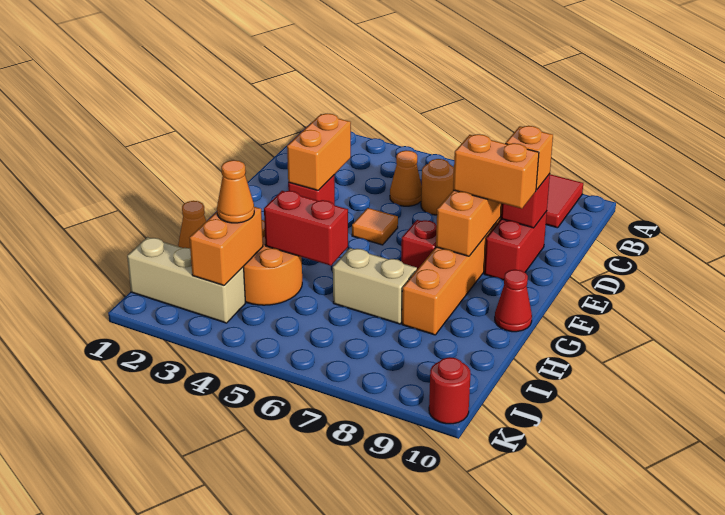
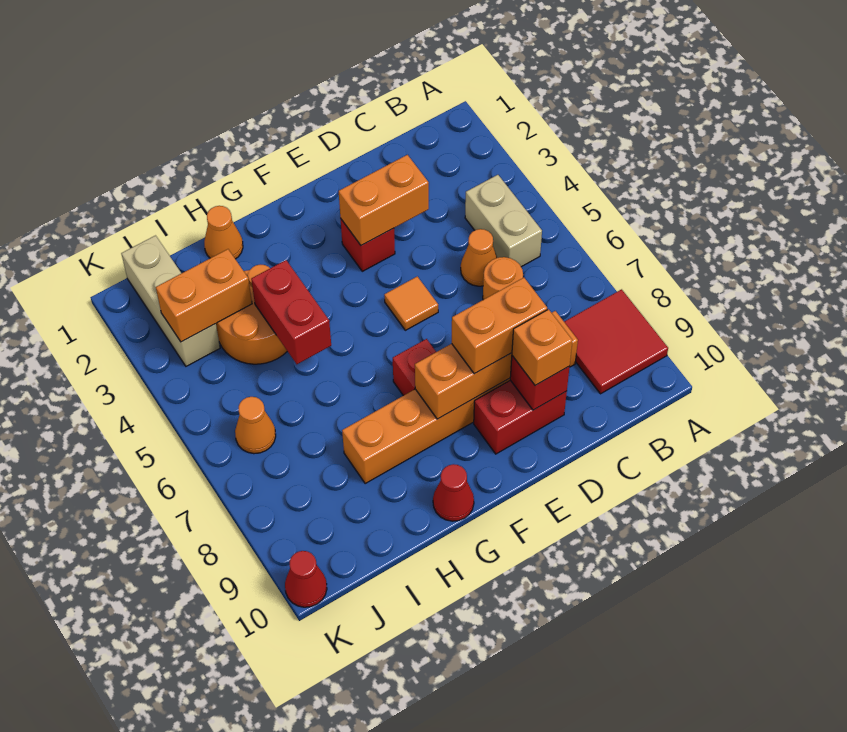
orange 1x2 brick [453,134,539,209] -> orange 1x2 brick turned to [452,278,547,374]
tan 1x2 brick [333,248,417,324] -> tan 1x2 brick moved to [465,175,542,267]
orange 1x1 cone [217,160,254,223] -> orange 1x1 cone moved to [235,397,276,454]
red 1x1 round brick [429,357,470,424] -> red 1x1 cone [285,551,327,607]

